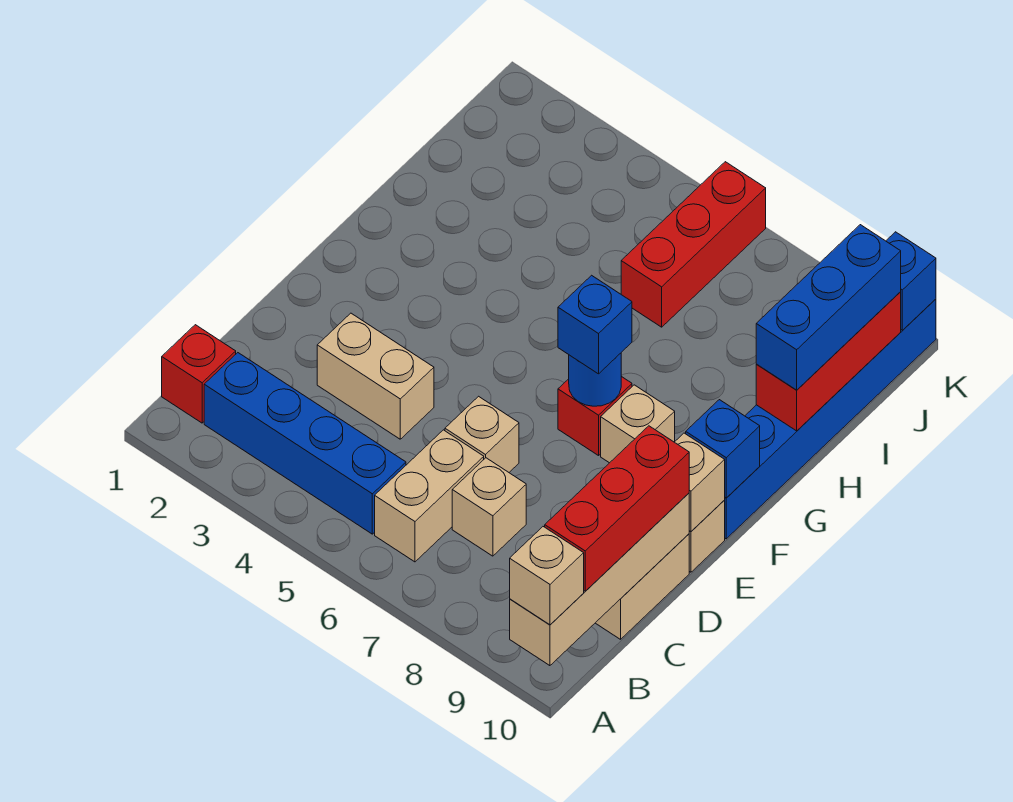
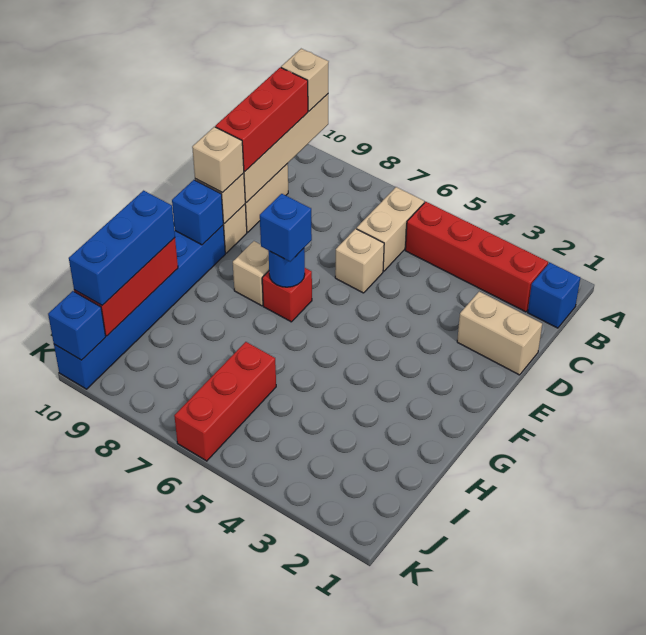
red 1x1 brick [162,325,236,423] -> blue 1x1 brick [528,263,580,328]
blue 1x4 brick [204,353,406,534] -> red 1x4 brick [405,202,548,312]
tan 1x1 brick [452,458,526,556] -> tan 1x1 brick moved to [192,127,244,193]
tan 1x2 brick [317,313,434,439] -> tan 1x2 brick moved to [457,292,542,375]

